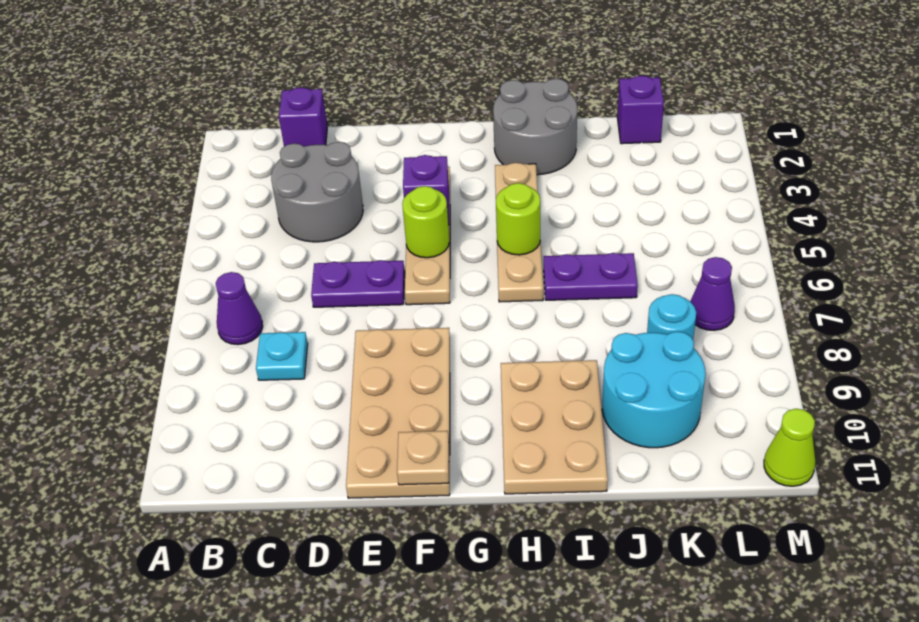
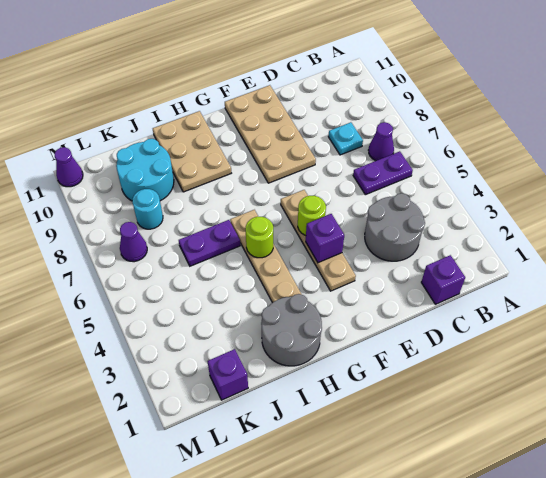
purple 1x2 plate [311,260,405,307] -> purple 1x2 plate moved to [353,151,413,195]
tan 1x1 plate [397,431,449,485] -> none
lime 1x1 cone [764,409,815,486] -> purple 1x1 cone [54,147,83,187]

